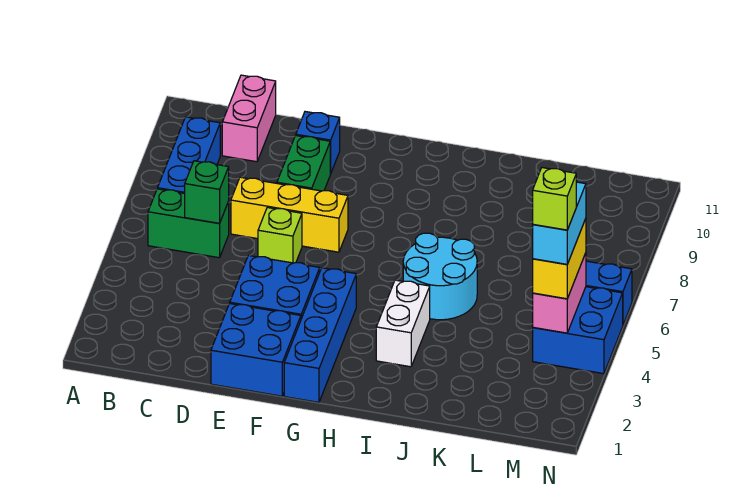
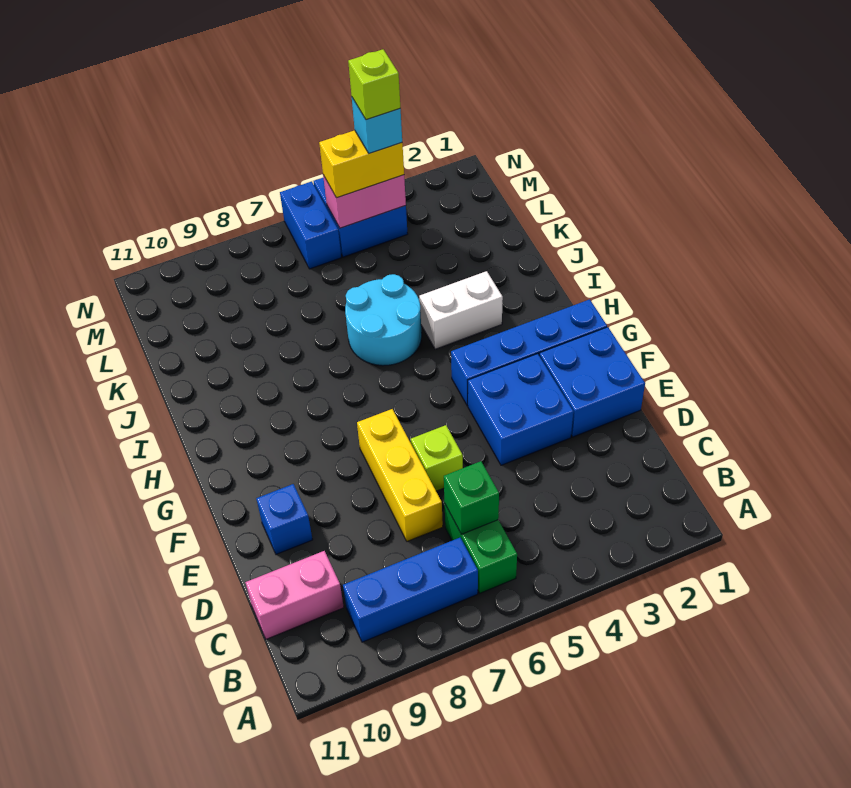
green 1x2 brick [277,136,330,191] -> none
cyan 1x2 brick [533,182,586,264] -> cyan 1x1 brick [352,98,402,153]

